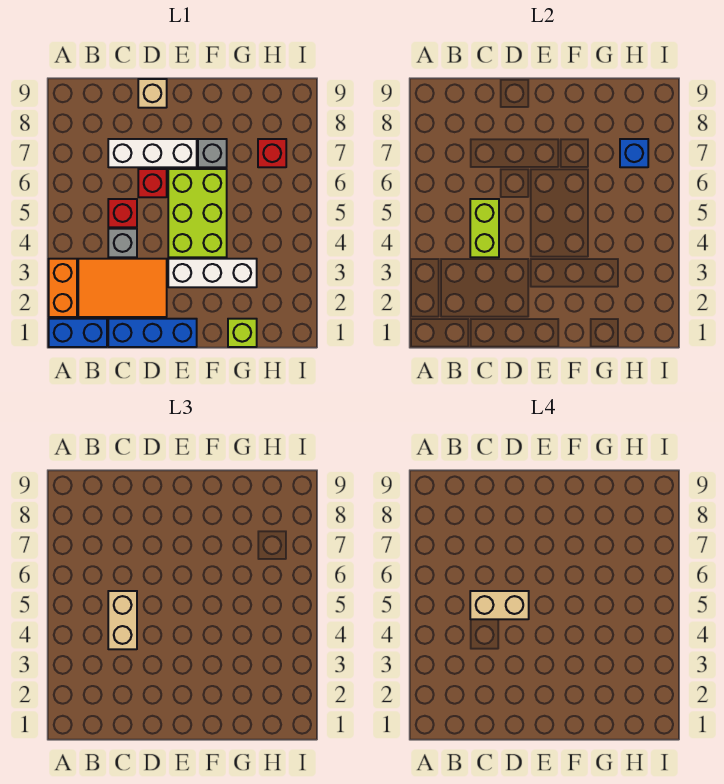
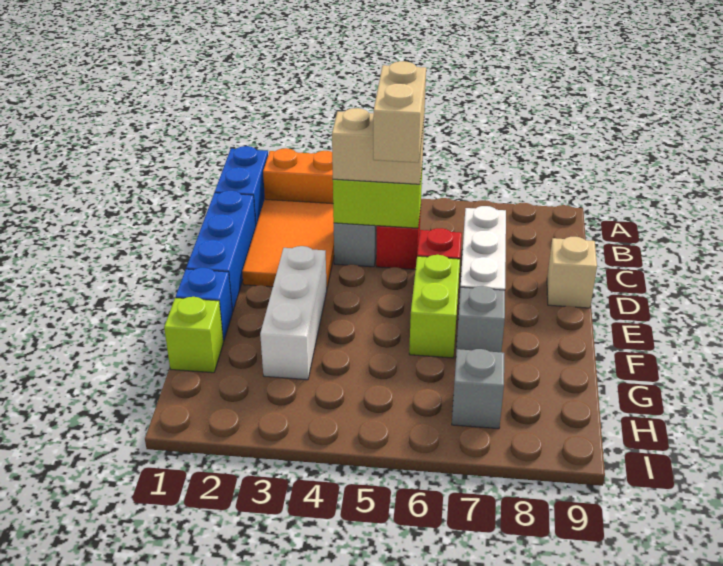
lime 2x3 brick [168,169,227,257] -> lime 1x2 brick [409,255,460,358]
red 1x1 brick [258,139,286,167] -> grey 1x1 brick [452,349,504,429]
blue 1x1 brick [620,139,648,167] -> blue 1x1 brick moved to [176,268,232,341]

